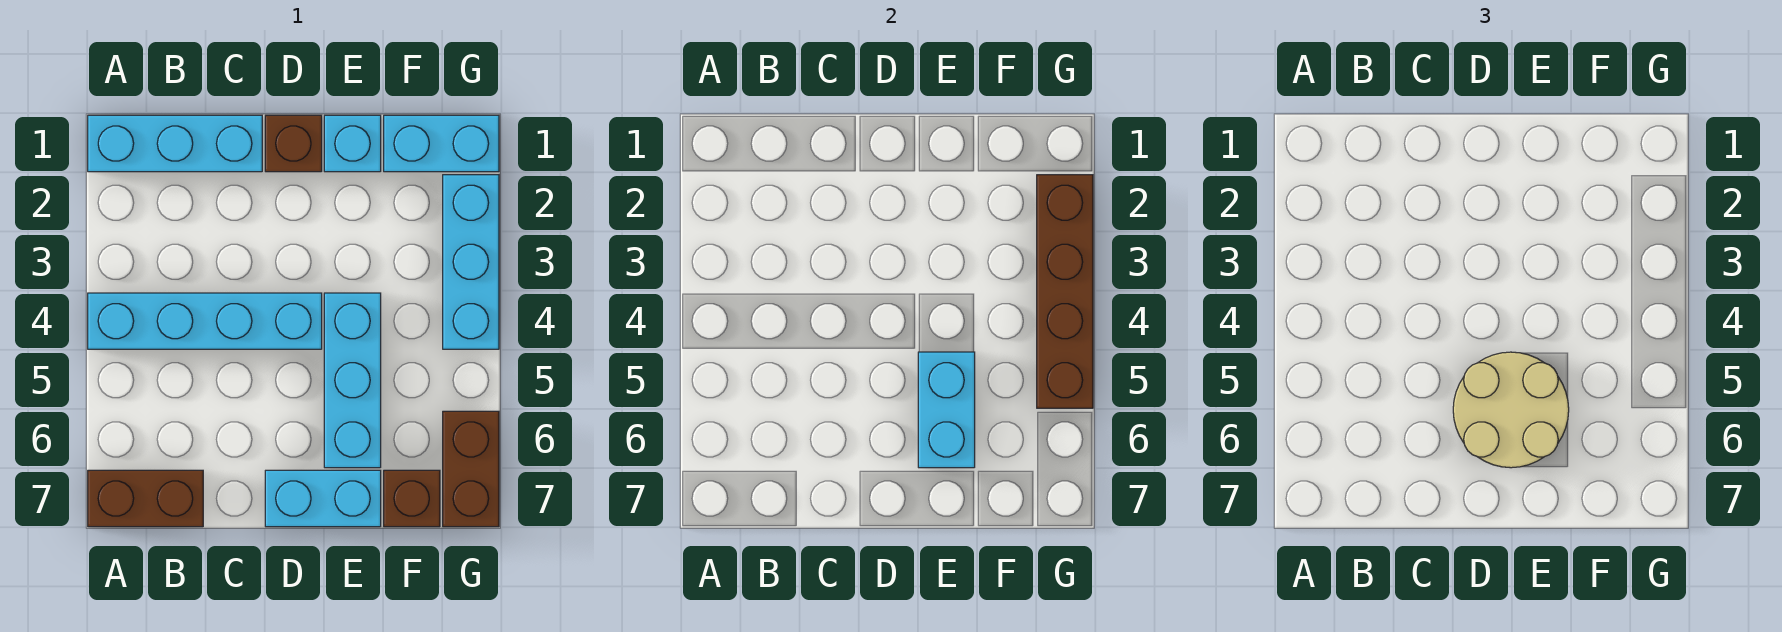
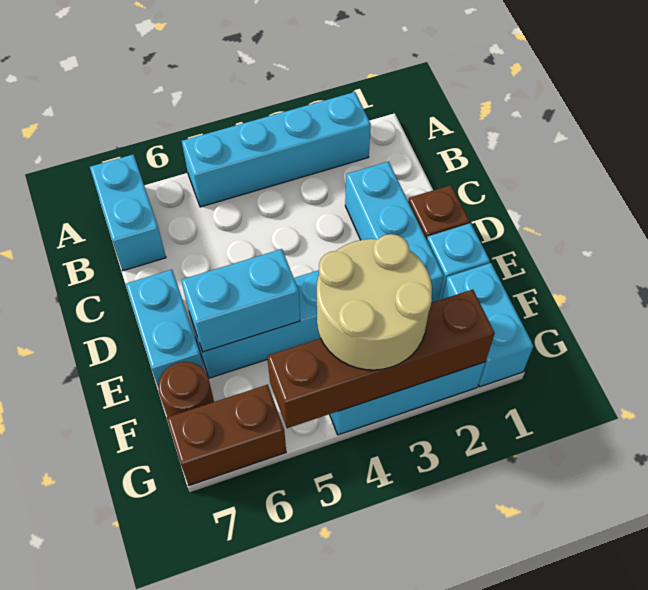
cyan 1x3 brick [88,115,262,172] -> cyan 1x3 brick moved to [345,162,444,303]
cyan 1x4 brick [88,293,322,349] -> cyan 1x4 brick turned to [182,92,371,207]
brown 1x2 brick [88,470,203,527] -> cyan 1x2 brick [90,154,166,271]
tan 2x2 round brick [1453,352,1569,468] -> tan 2x2 round brick moved to [317,234,432,370]
brown 1x1 brick [384,470,440,527] -> brown 1x1 round brick [158,362,214,417]

